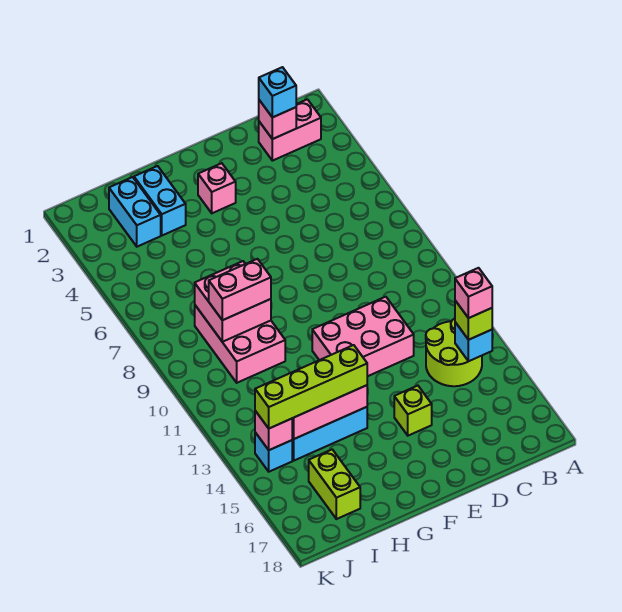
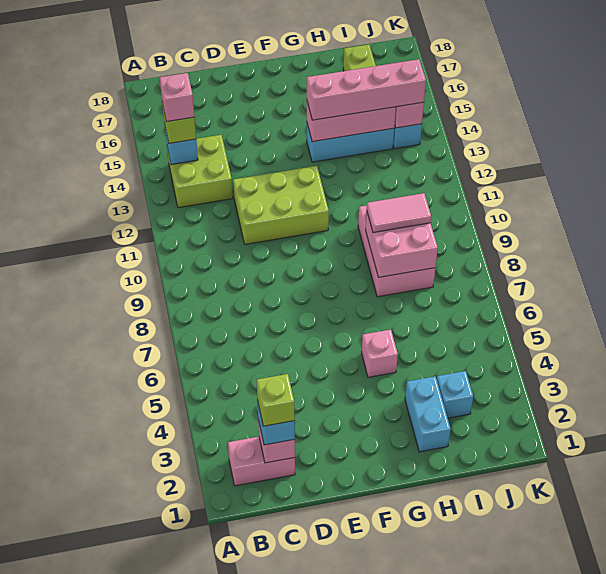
lime 2x2 round brick [426,318,482,386] -> lime 2x2 brick [167,135,233,208]
pink 2x3 brick [312,297,414,376] -> lime 2x3 brick [233,166,329,244]
lime 1x1 brick [394,386,432,436] -> lime 1x1 brick moved to [257,374,295,426]
pink 1x1 brick [198,163,236,213] -> pink 1x1 brick moved to [362,330,398,377]
lime 1x4 brick [255,345,367,428] -> pink 1x4 brick [307,59,426,120]
pink 1x2 brick [209,259,271,320] -> pink 1x2 tile [367,193,431,233]
cyan 1x2 brick [109,177,161,247] -> cyan 1x1 brick [437,371,473,418]

